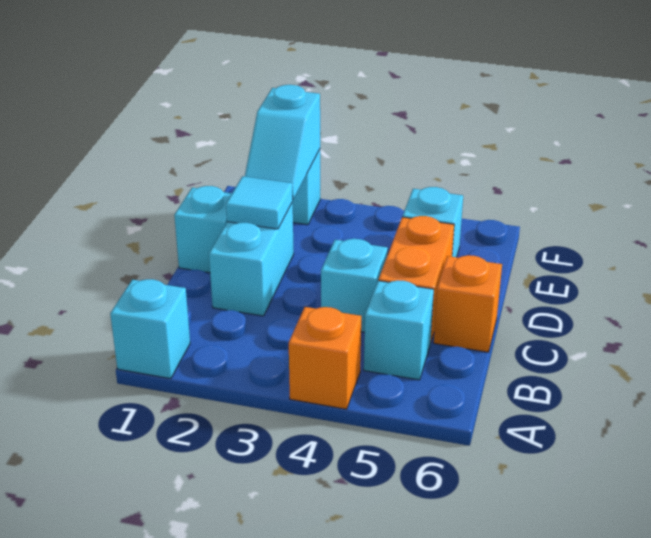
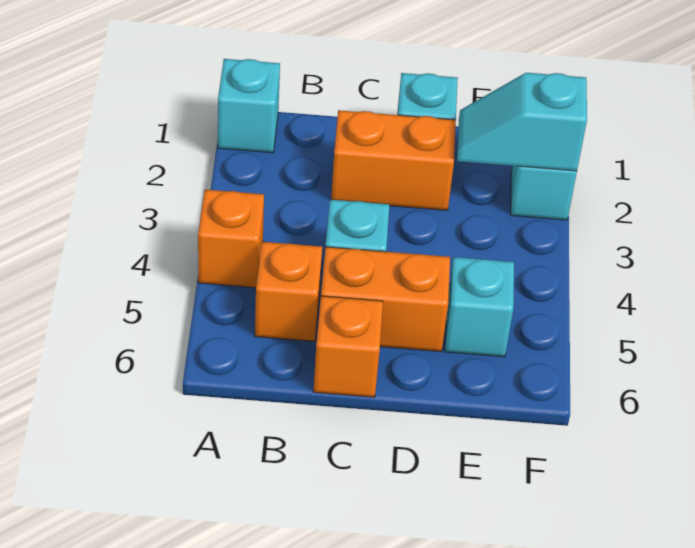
cyan 1x1 brick [364,280,434,380] -> orange 1x1 brick [255,242,322,341]
cyan 1x2 brick [209,202,294,316] -> orange 1x2 brick [331,110,456,210]
cyan 1x1 tile [226,176,293,229] -> none

